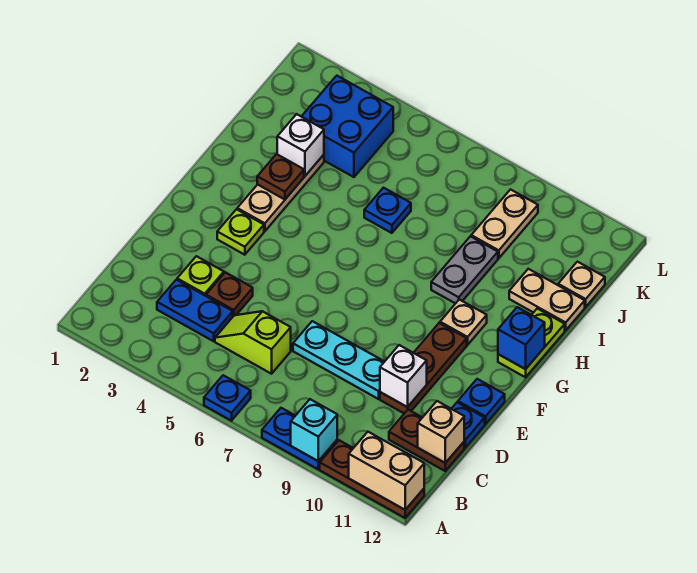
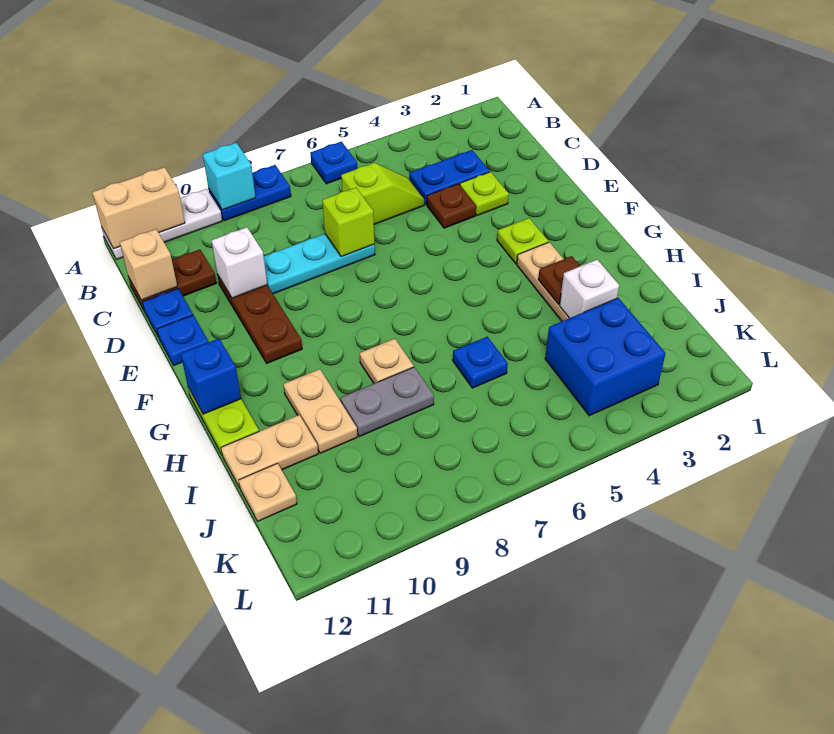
brown 1x3 plate [320,440,424,518] -> white 1x3 plate [102,189,222,260]
none -> lime 1x1 brick [322,188,374,257]
tan 1x1 plate [440,299,487,345] -> tan 1x1 plate moved to [360,339,414,383]
grey 1x2 plate [431,236,498,304] -> grey 1x2 plate turned to [341,367,434,437]
tan 1x2 plate [471,190,538,258] -> tan 1x2 plate moved to [283,369,357,453]

